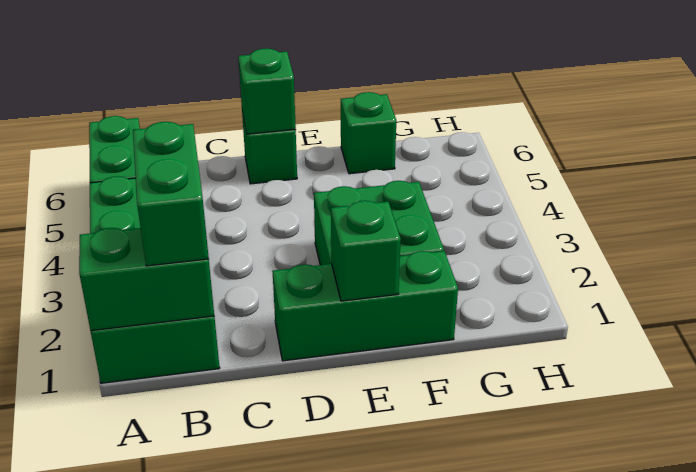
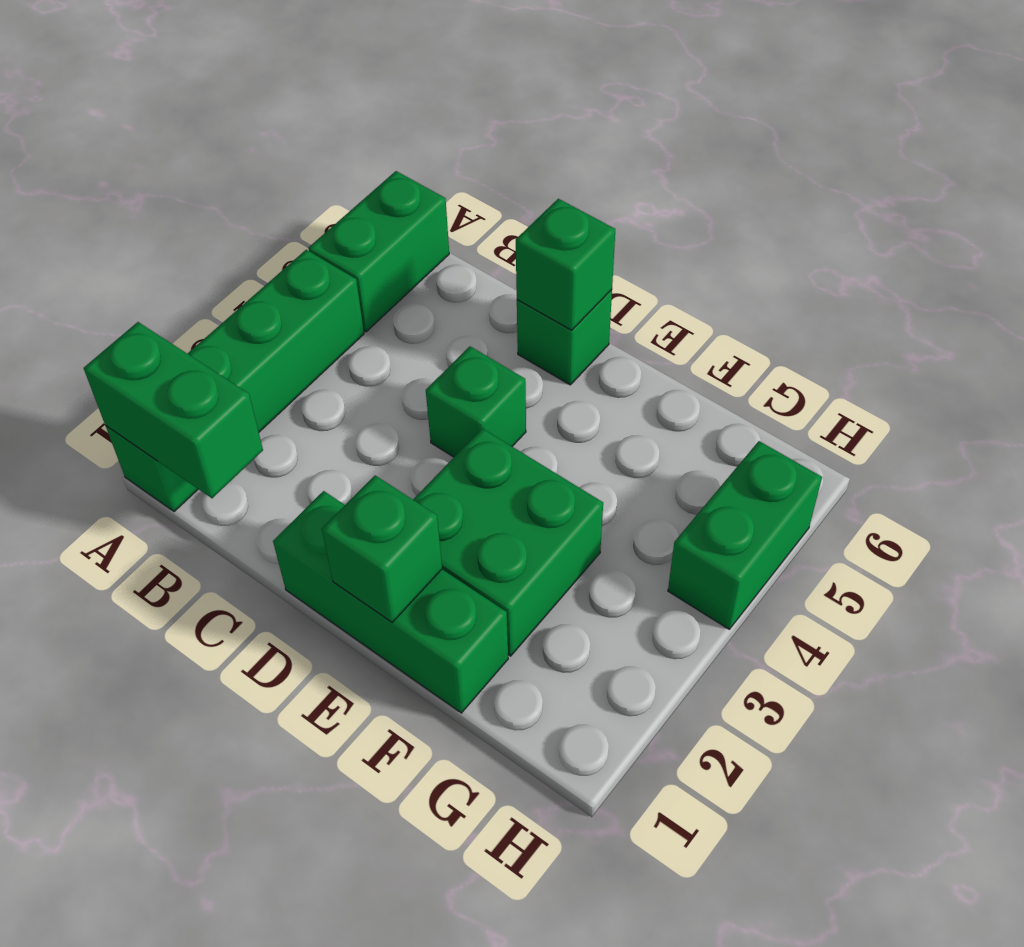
green 2x4 brick [90,176,220,383] -> green 1x4 brick [105,250,364,512]
green 1x2 brick [133,122,209,266] -> green 1x2 brick moved to [668,441,822,629]
green 1x1 brick [341,92,396,174] -> green 1x1 brick moved to [426,346,526,457]

